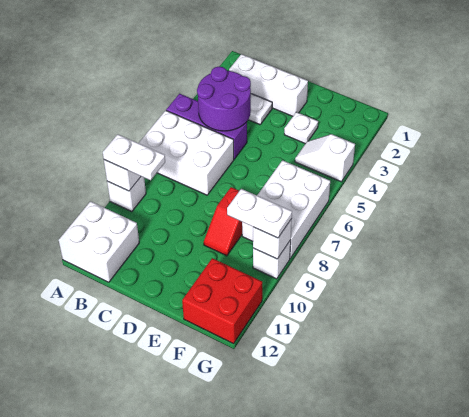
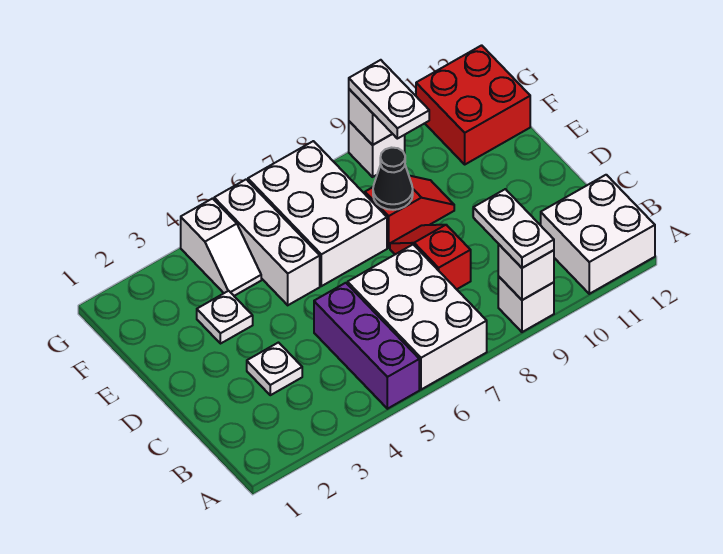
white 1x3 brick [229,54,308,116] -> white 1x3 brick moved to [214,179,320,305]
purple 2x2 round brick [197,66,251,131] -> none
none -> red 1x2 slope [390,225,471,289]
none -> black 1x1 cone [373,148,413,210]
white 2x3 brick [242,160,330,258] -> white 2x3 brick turned to [248,141,387,286]

